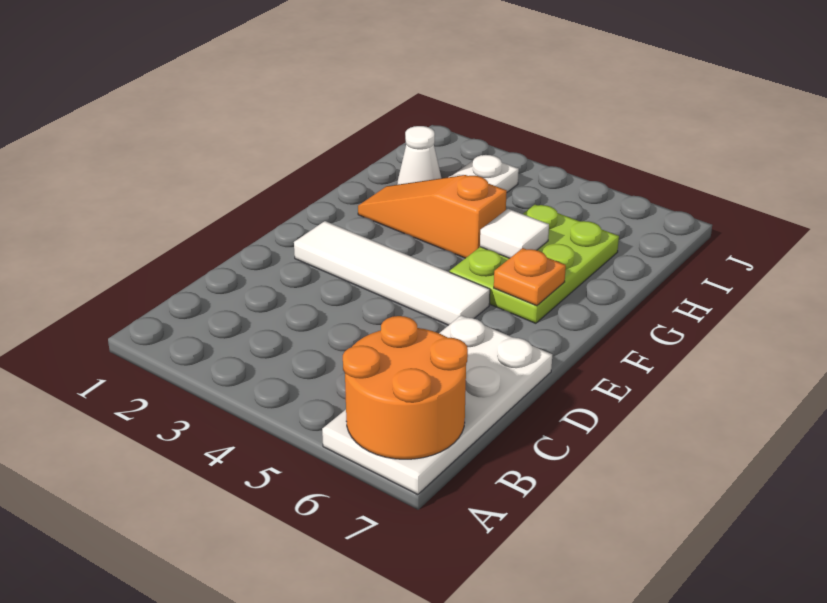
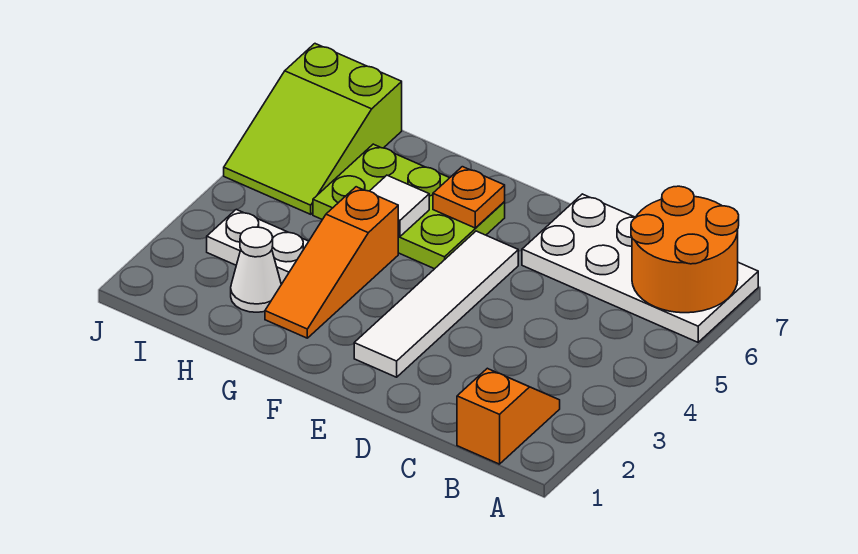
none -> orange 1x2 slope [457,368,560,464]
none -> lime 2x3 slope [224,44,402,214]

